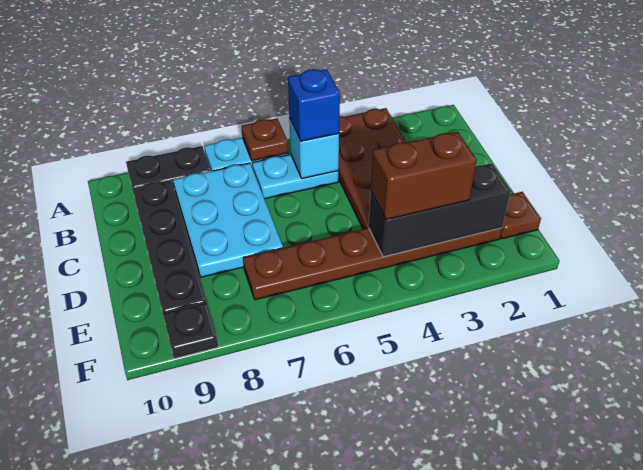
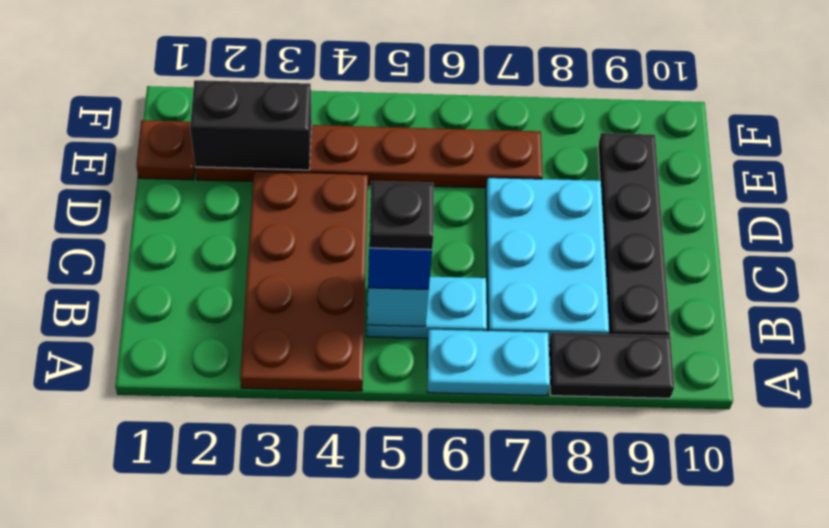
brown 1x1 plate [241,118,288,161] -> none
black 1x3 brick [369,163,511,257] -> black 1x2 brick [190,80,312,170]
brown 1x2 brick [371,132,477,220] -> none
black 1x1 plate [163,302,218,359] -> black 1x1 plate moved to [369,181,434,250]

